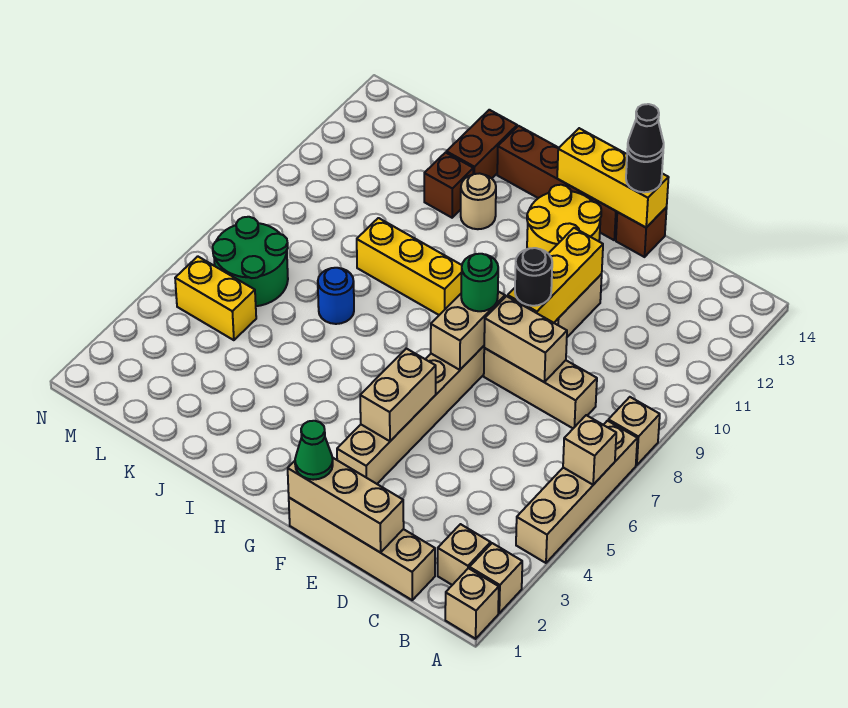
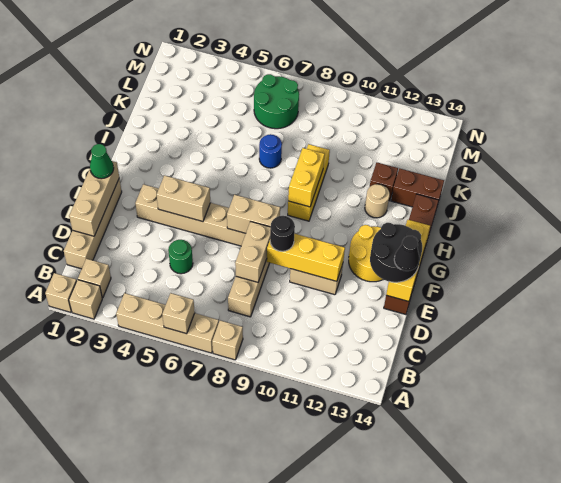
black 1x1 round brick [626,149,663,192] -> black 2x2 round brick [370,223,422,282]
green 1x1 round brick [461,254,498,311] -> green 1x1 round brick moved to [168,240,193,274]
yellow 1x2 brick [175,256,256,340] -> yellow 1x2 brick moved to [288,148,325,207]

